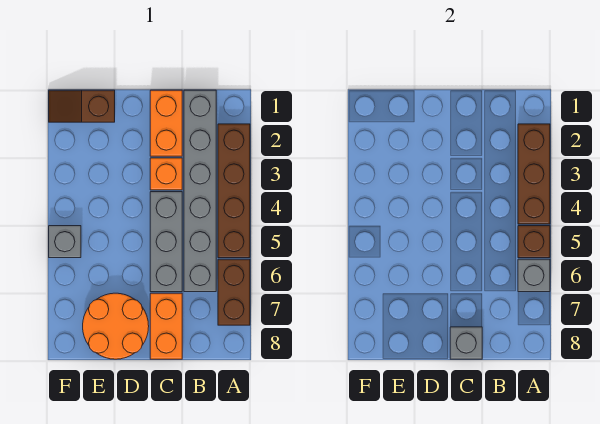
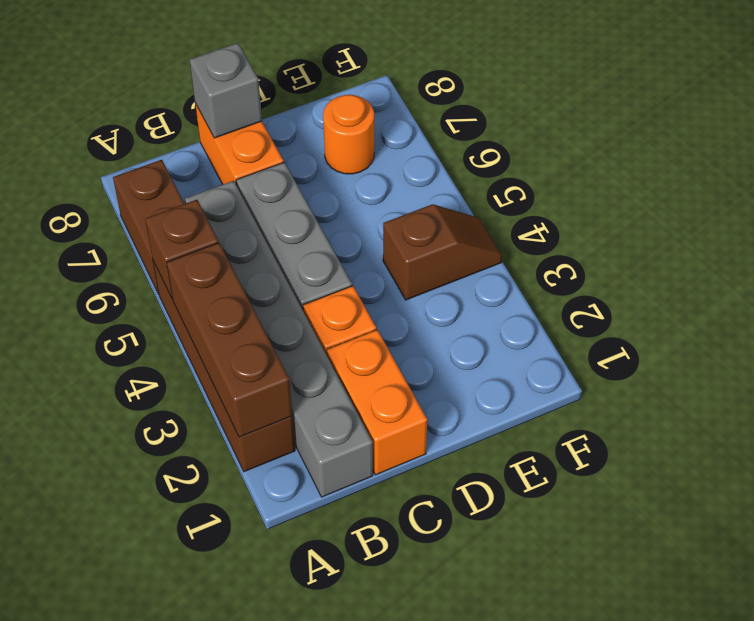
grey 1x1 brick [518,259,550,292] -> none
orange 2x2 round brick [83,293,149,359] -> orange 1x1 round brick [323,95,374,174]
brown 1x2 slope [49,90,115,122] -> brown 1x2 slope moved to [383,204,502,300]
grey 1x1 brick [49,226,81,258] -> none

